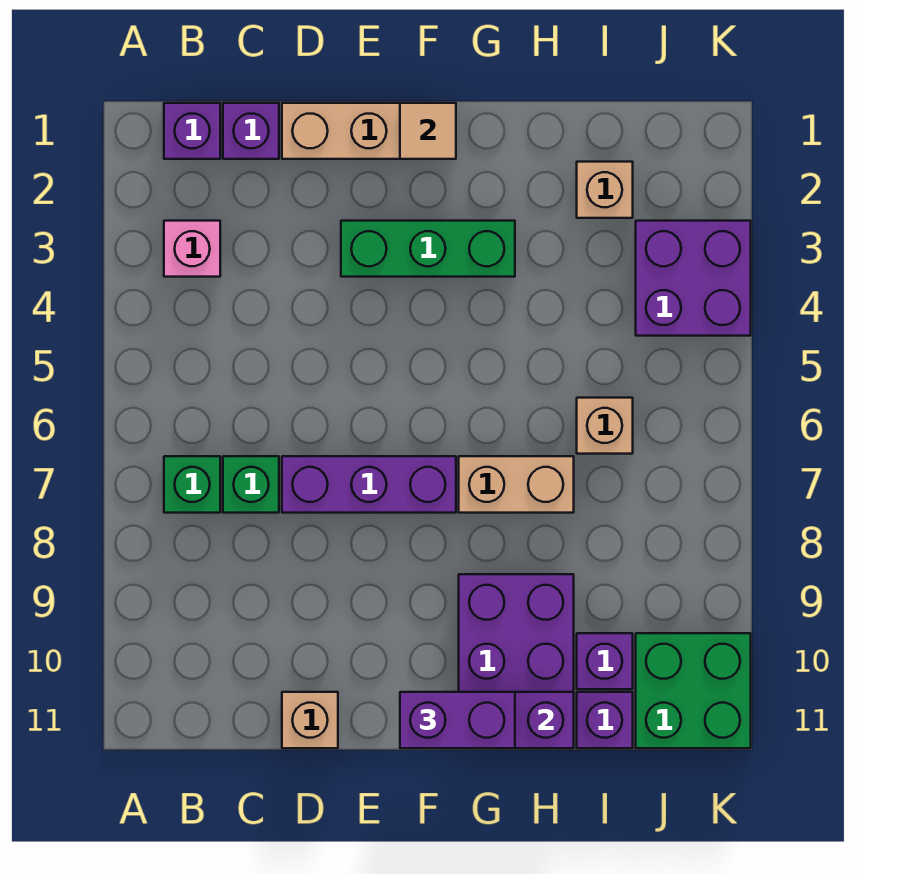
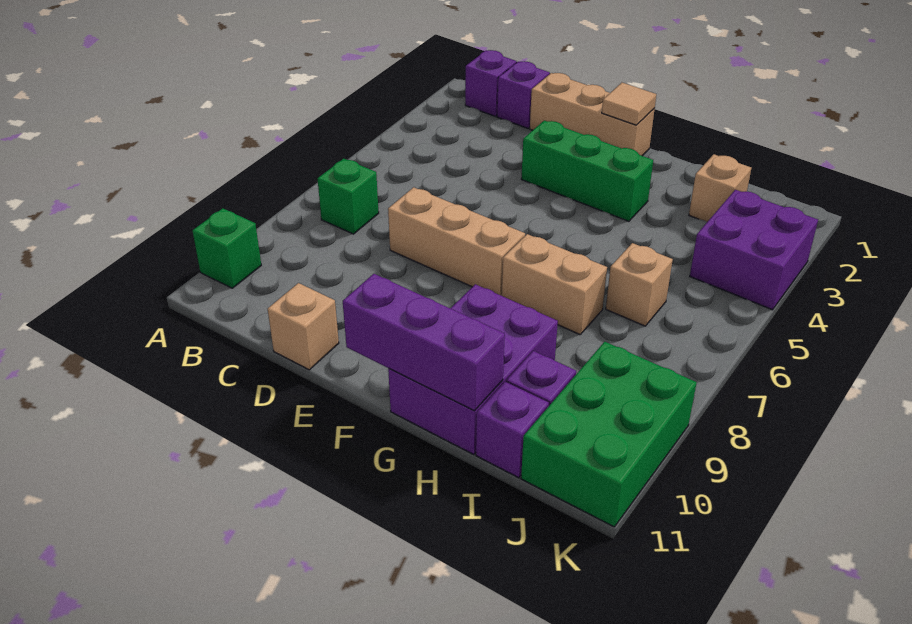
pink 1x1 brick [164,221,220,277] -> none
green 1x1 brick [223,456,279,513] -> green 1x1 brick moved to [193,208,261,288]
purple 1x3 brick [282,456,456,513] -> tan 1x3 brick [388,187,525,296]
purple 1x2 brick [400,692,515,748] -> none
green 2x2 brick [636,633,751,748] -> green 2x3 brick [521,342,697,527]

